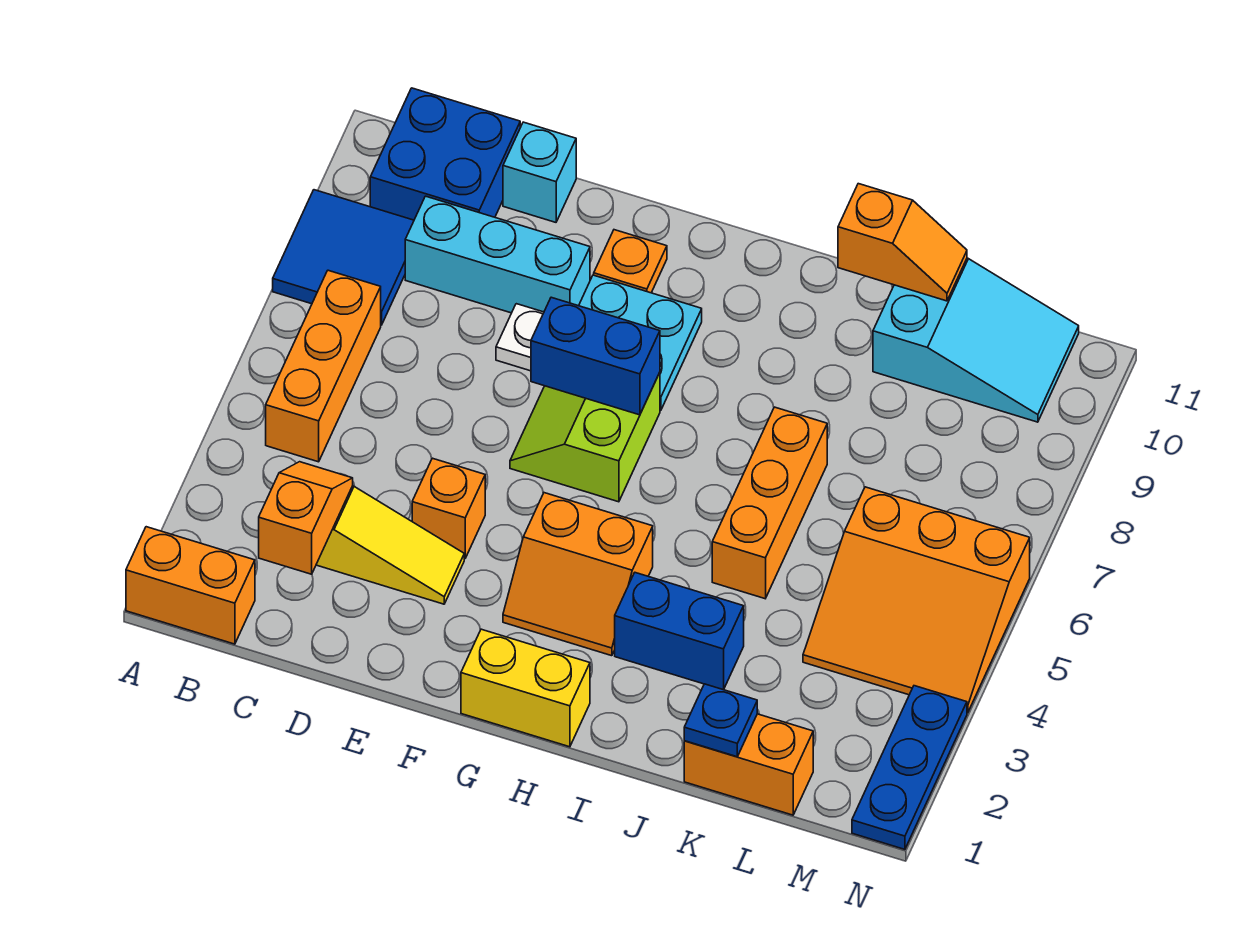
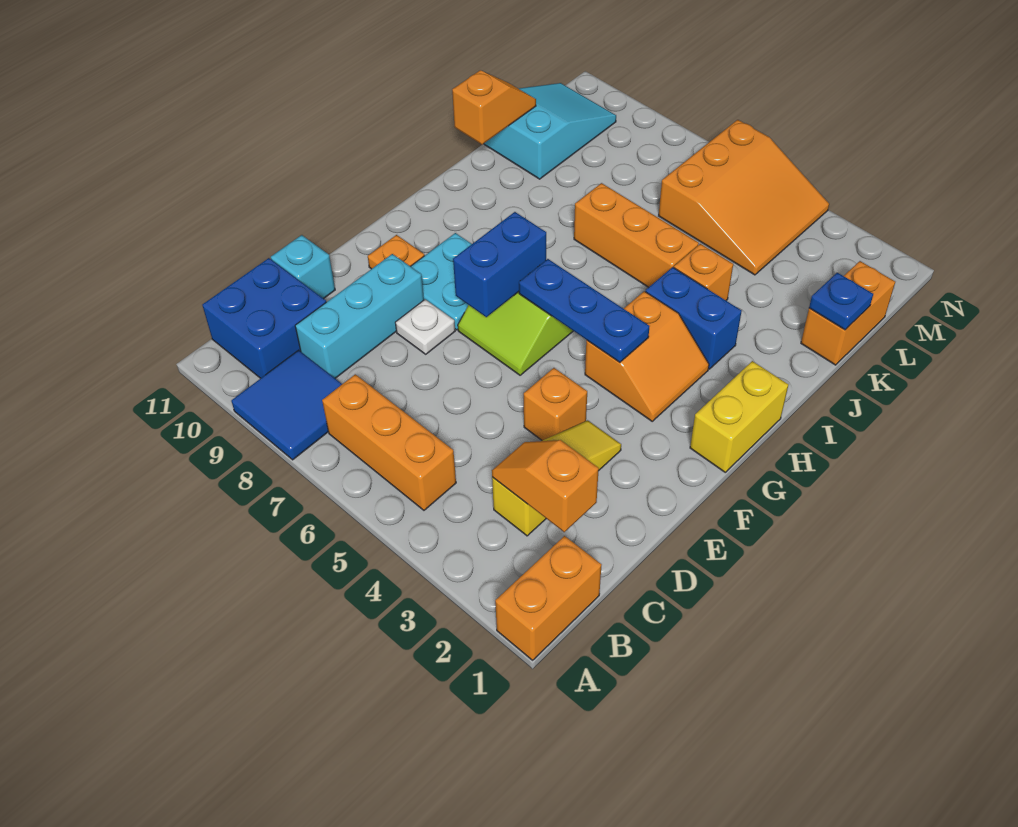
blue 1x2 brick [615,573,744,690] -> blue 1x2 brick turned to [646,267,742,369]
none -> orange 1x1 brick [674,244,733,300]
blue 1x3 plate [852,686,967,849] -> blue 1x3 plate moved to [519,259,650,362]

